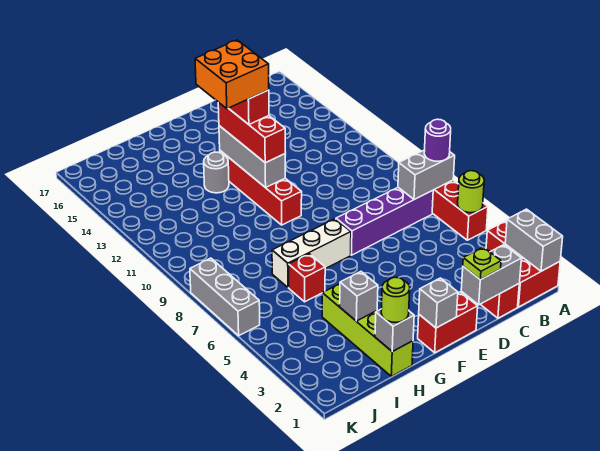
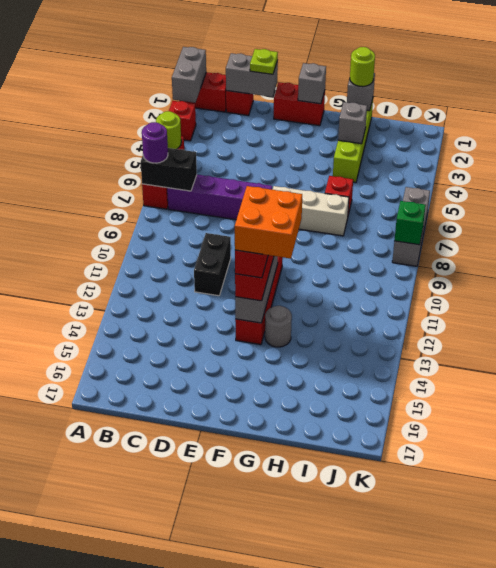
grey 1x2 brick [398,150,455,199] -> black 1x2 brick [141,148,197,191]
none -> black 1x2 brick [194,233,231,296]
none -> green 1x1 brick [394,201,426,245]

